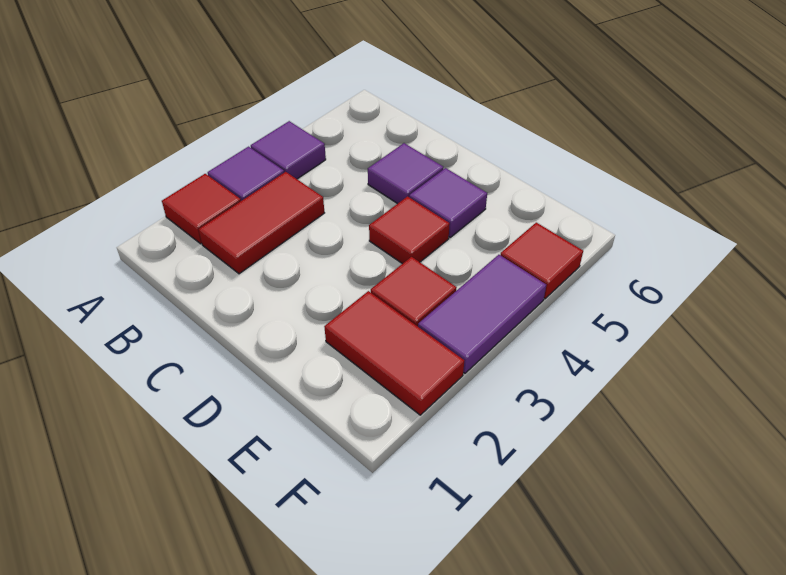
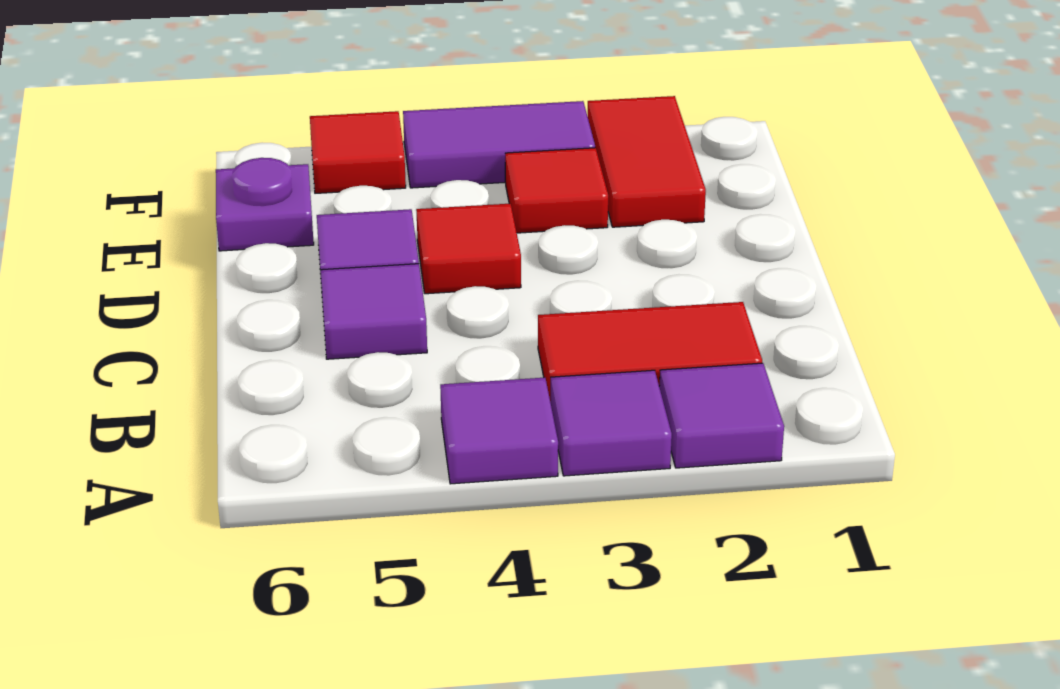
red 1x1 tile [162,174,241,244] -> purple 1x1 tile [659,363,784,468]
none -> purple 1x1 plate [216,158,314,251]

